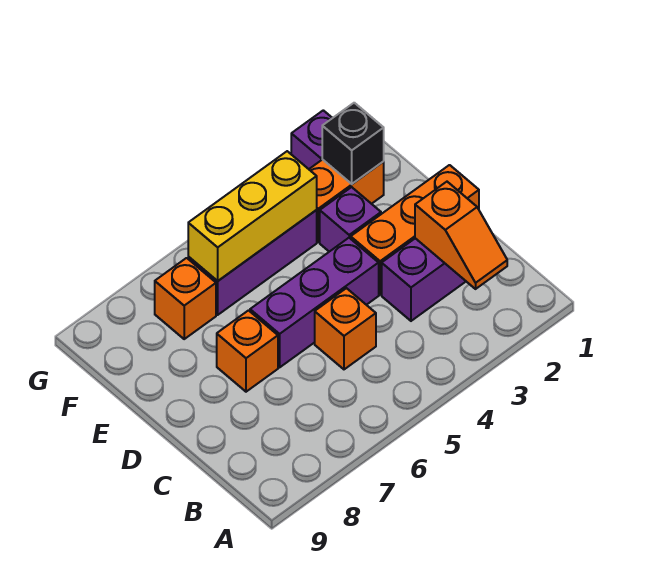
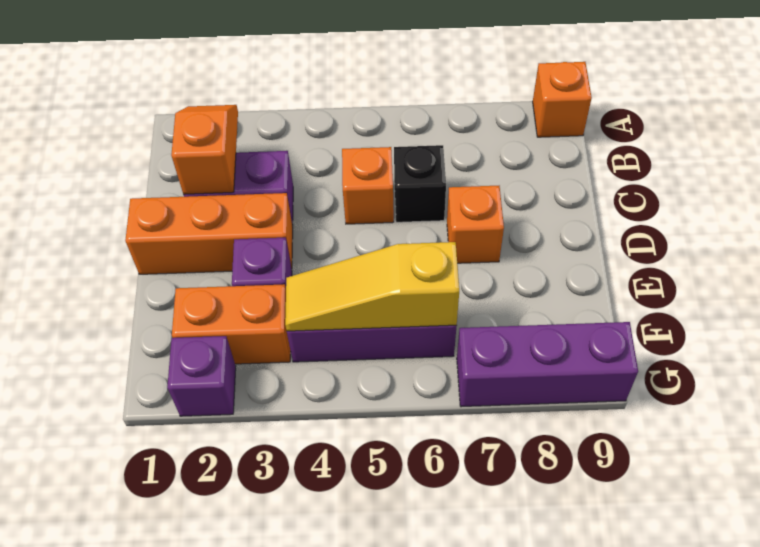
purple 1x3 brick [250,238,379,367] -> purple 1x3 brick moved to [457,322,638,407]
black 1x1 brick [322,103,384,184] -> black 1x1 brick moved to [394,145,446,222]
yellow 1x3 brick [188,151,317,281] -> yellow 1x3 slope [285,242,459,331]
orange 1x1 brick [155,258,216,339] -> orange 1x1 brick moved to [533,62,592,137]

